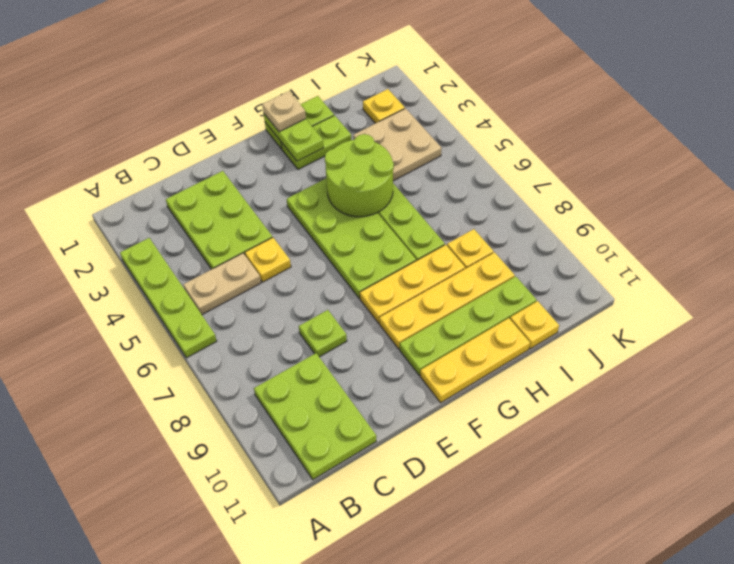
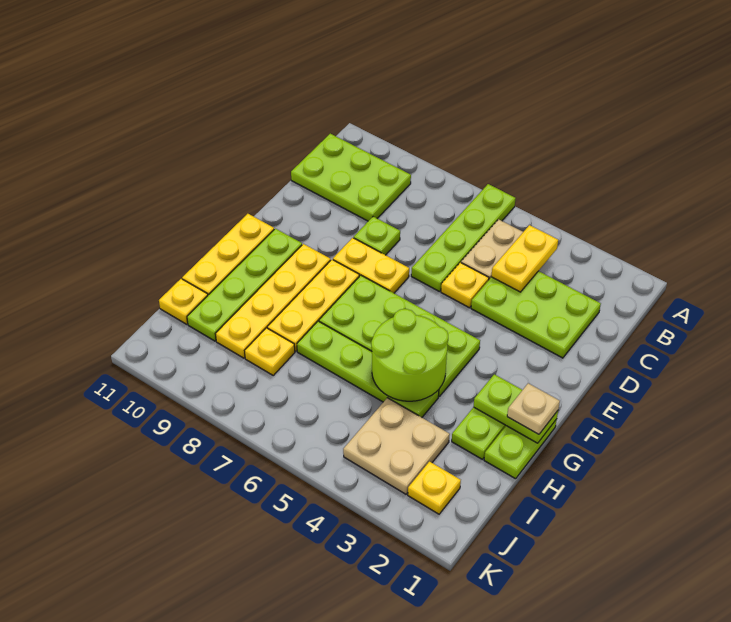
lime 1x4 plate [120,238,217,358] -> lime 1x4 plate turned to [411,184,516,292]
none -> yellow 1x2 plate [491,225,558,292]
none -> yellow 1x2 plate [333,238,409,293]

